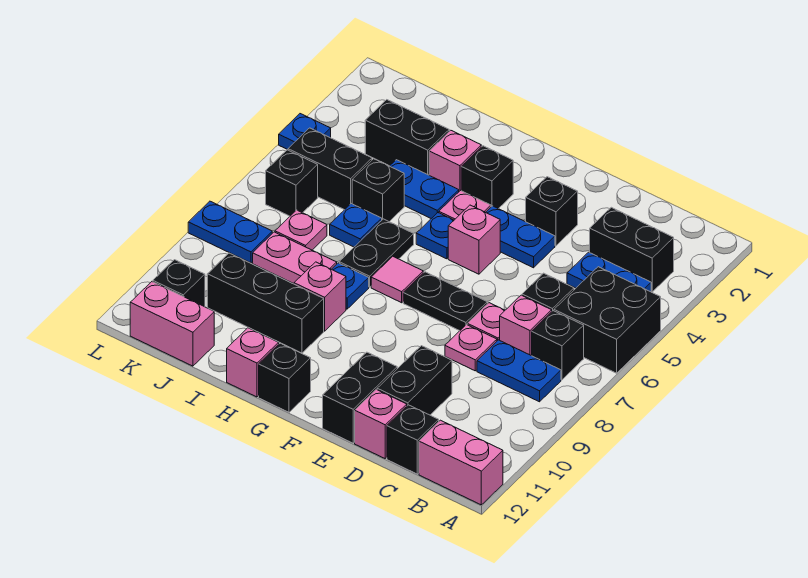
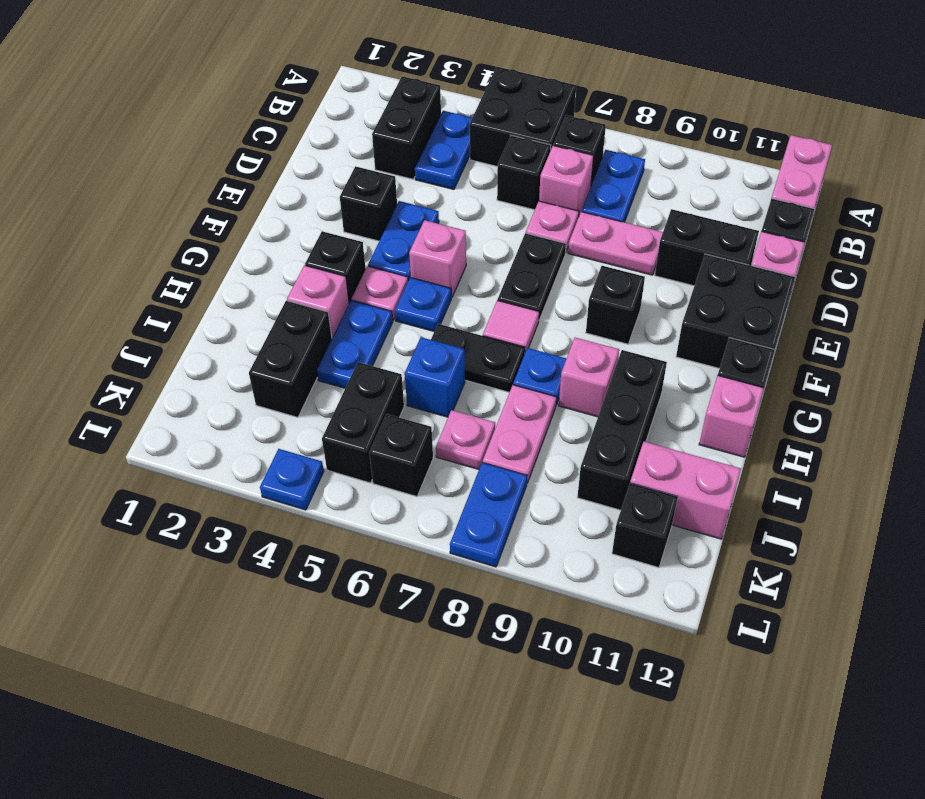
pink 1x1 plate [445,325,497,371] -> pink 1x2 plate [568,212,663,275]
black 1x2 brick [323,352,397,443] -> black 2x2 brick [676,254,795,368]
black 1x1 brick [352,159,404,222] -> black 1x1 brick moved to [586,266,645,344]
blue 1x1 plate [330,204,382,247] -> blue 1x1 brick [405,337,465,417]
pink 1x2 brick [130,282,214,366] -> pink 1x2 brick turned to [630,442,741,539]

